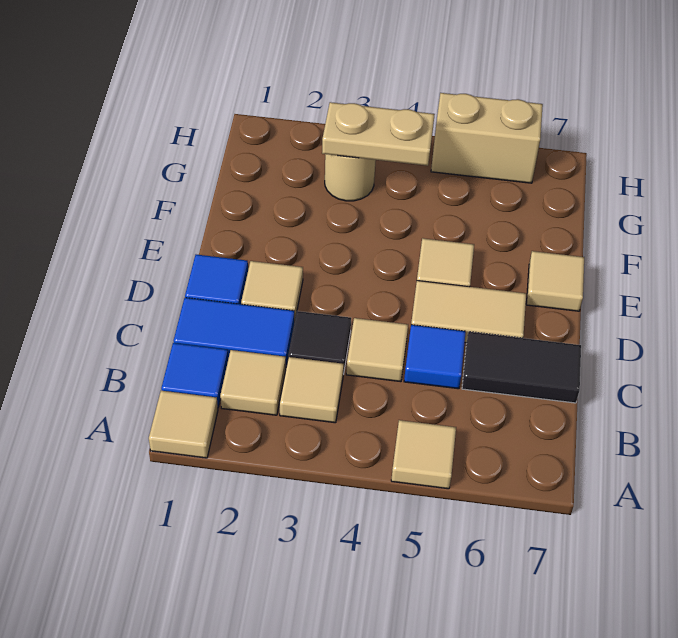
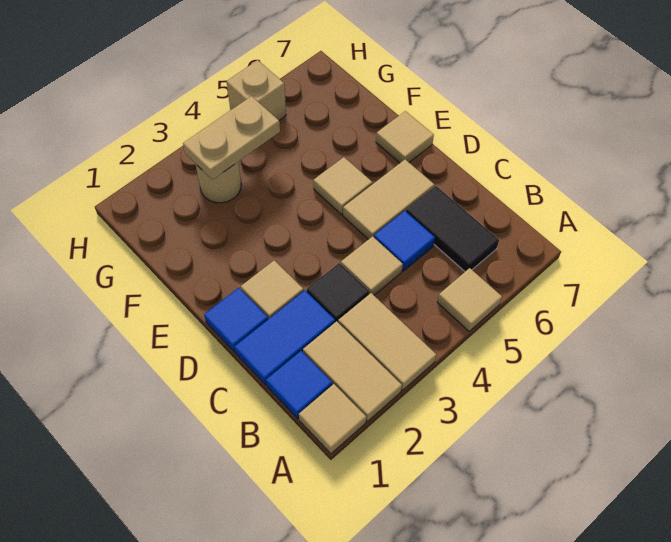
tan 1x1 tile [220,350,286,415] -> tan 1x2 tile [303,321,402,421]
tan 1x1 tile [280,357,344,423] -> tan 1x2 tile [338,293,437,390]
black 1x2 tile [462,332,581,403] -> black 1x2 tile turned to [406,186,499,272]
tan 1x2 brick [431,93,543,183] -> tan 1x1 brick [226,60,286,120]

